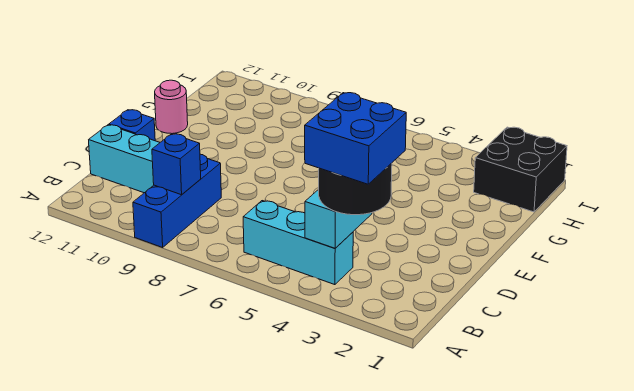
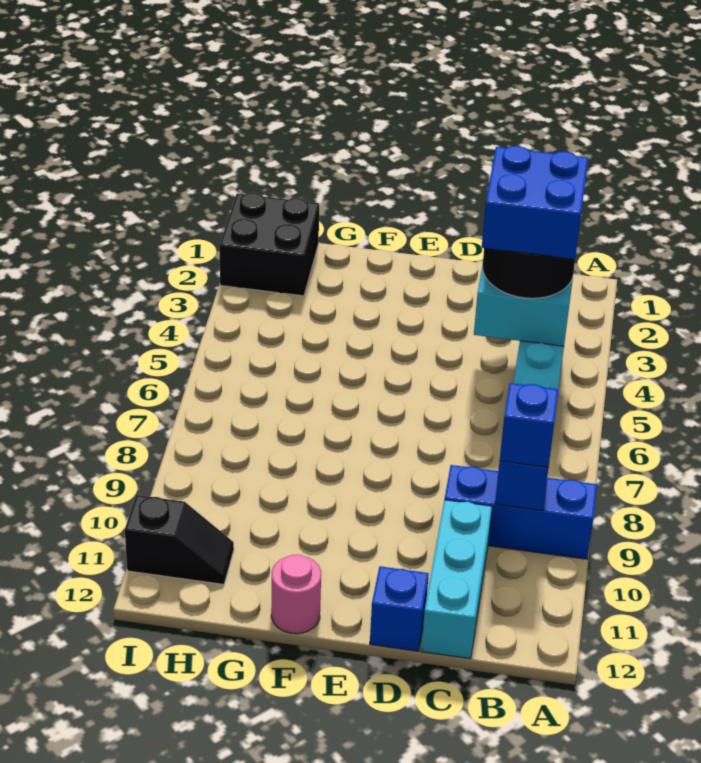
none -> blue 1x1 brick [500,383,559,467]
none -> black 1x2 slope [125,495,234,584]

